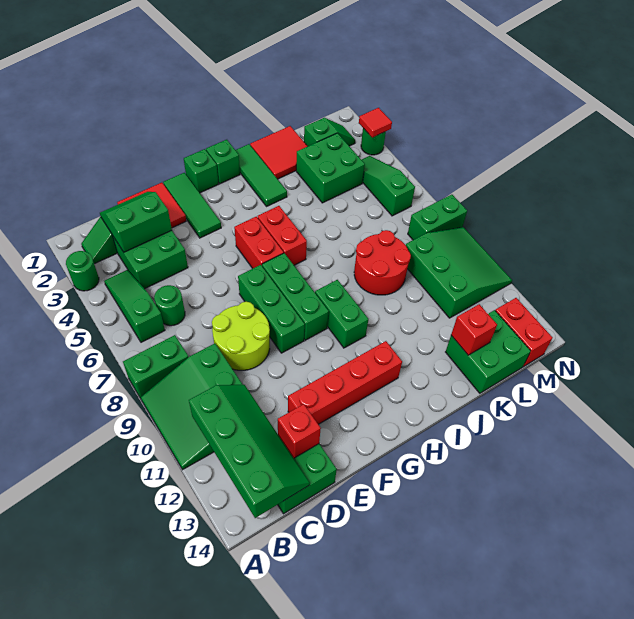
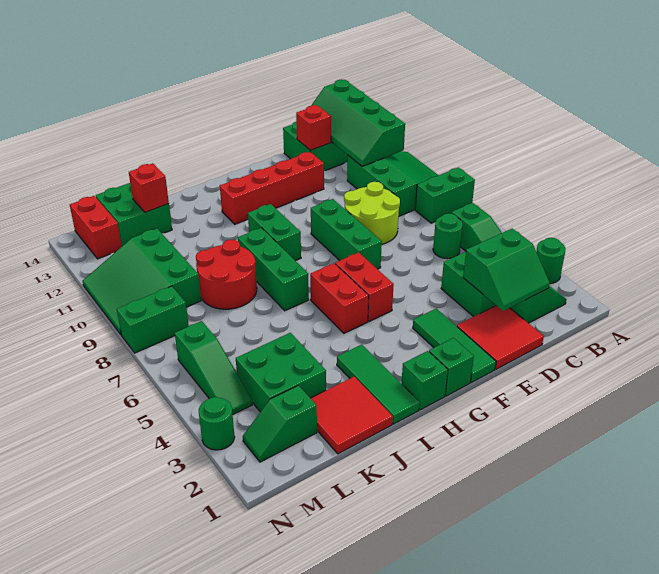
green 1x3 brick [262,253,329,340] -> green 1x3 brick moved to [238,228,309,311]
red 1x1 tile [359,108,392,137] -> none

